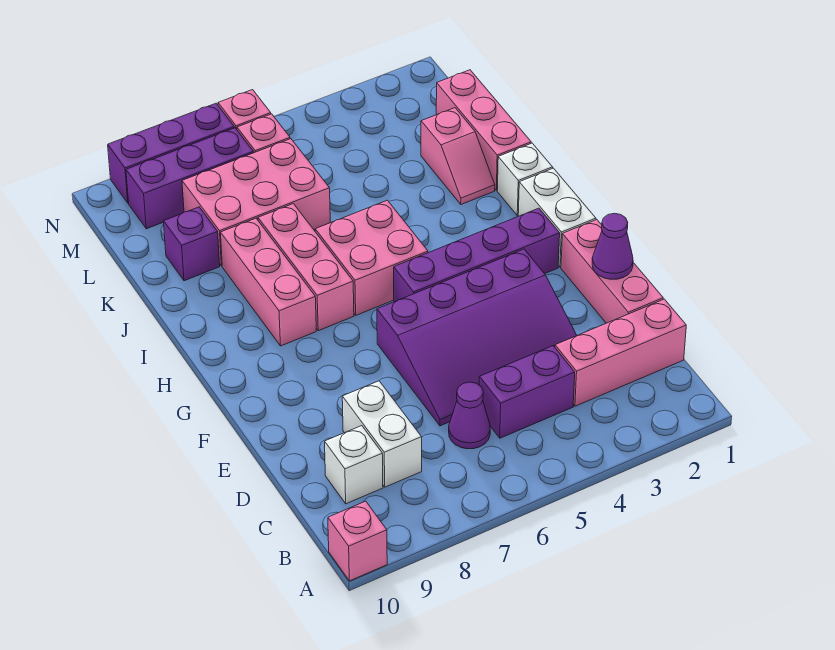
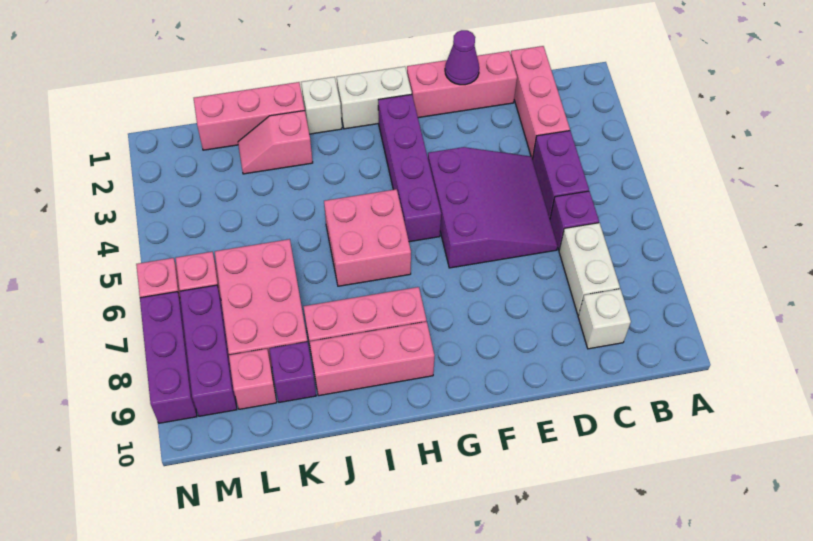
pink 1x1 brick [328,501,387,581] -> pink 1x1 brick moved to [229,349,277,409]
purple 1x1 cone [449,382,490,449] -> purple 1x1 brick [550,191,599,250]
white 1x2 brick [342,381,422,487] -> white 1x2 brick turned to [559,223,620,315]
purple 3x4 slope [377,249,577,426] -> purple 3x3 slope [428,147,558,268]
pink 1x3 brick [258,204,354,331] -> pink 1x3 brick moved to [310,322,434,396]
pink 1x2 slope [421,108,495,204] -> pink 1x2 slope turned to [238,111,313,174]

